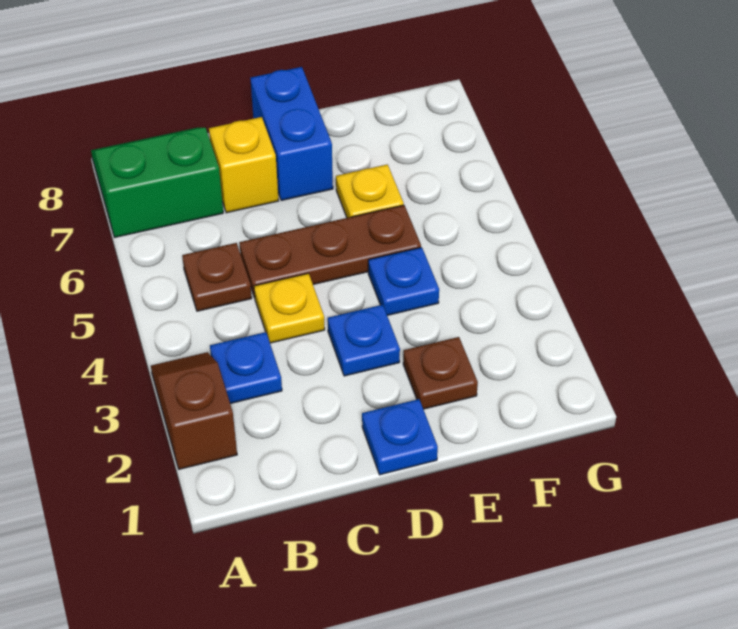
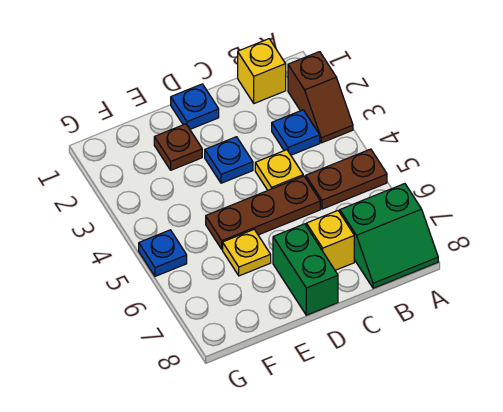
none -> yellow 1x1 brick [238,39,286,103]
brown 1x1 plate [182,243,252,311] -> brown 1x2 plate [306,149,387,209]
blue 1x2 brick [250,67,333,201] -> green 1x2 brick [273,224,338,315]
blue 1x1 plate [368,247,439,315] -> blue 1x1 plate moved to [139,230,187,276]

